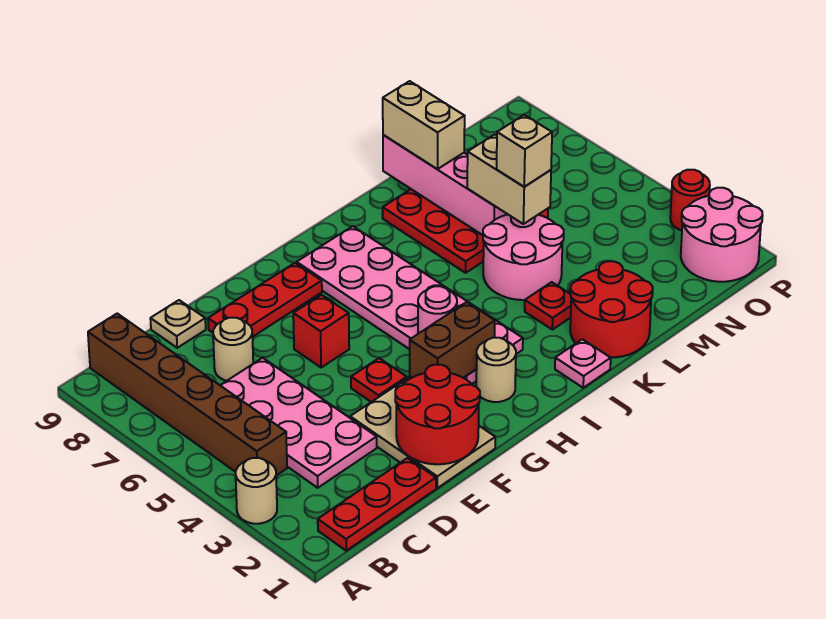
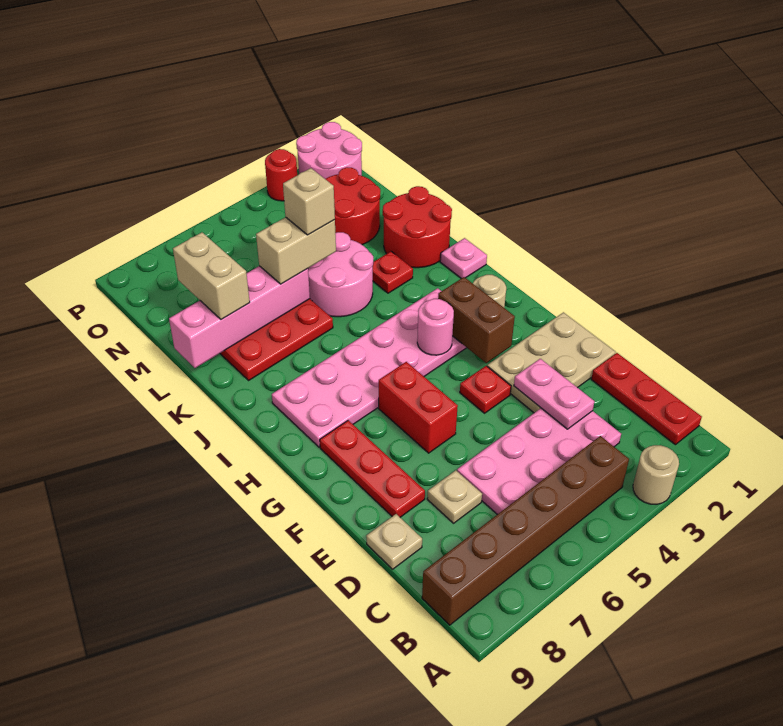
none -> pink 1x2 plate [514,359,594,429]
tan 1x1 round brick [213,318,253,381] -> tan 1x1 plate [427,470,482,523]
red 2x2 round brick [395,365,480,464] -> red 2x2 round brick moved to [326,167,380,245]
red 1x1 brick [293,295,349,368] -> red 1x2 brick [379,362,458,453]
tan 1x2 brick [383,81,465,169] -> tan 1x2 brick turned to [173,232,250,319]

